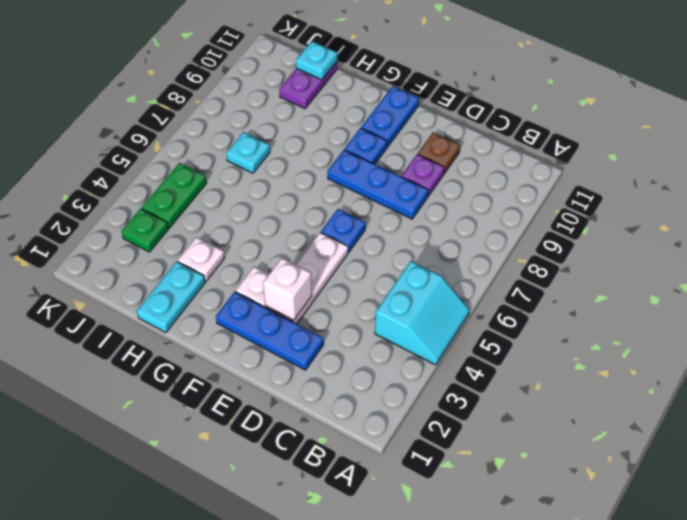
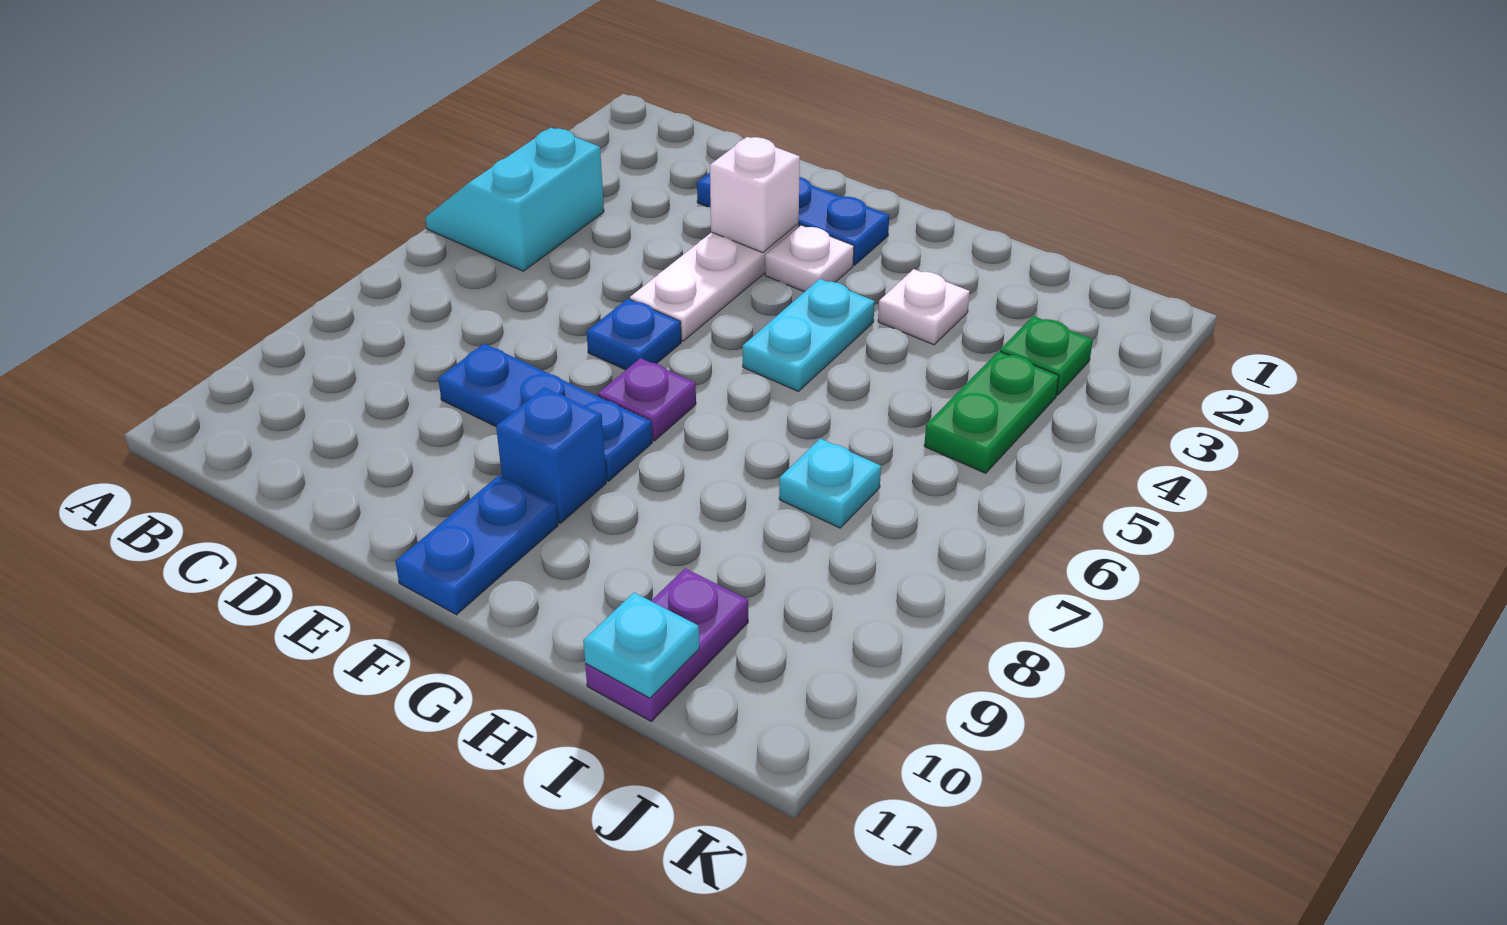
purple 1x1 plate [402,154,445,196] -> purple 1x1 plate moved to [598,358,696,441]
brown 1x1 plate [418,132,460,173] -> none
blue 1x1 plate [345,128,387,164] -> blue 1x1 brick [496,387,606,523]
cyan 1x2 plate [137,262,205,333] -> cyan 1x2 plate moved to [743,279,875,391]

